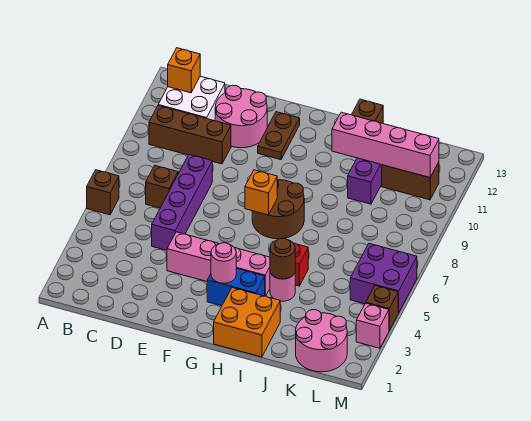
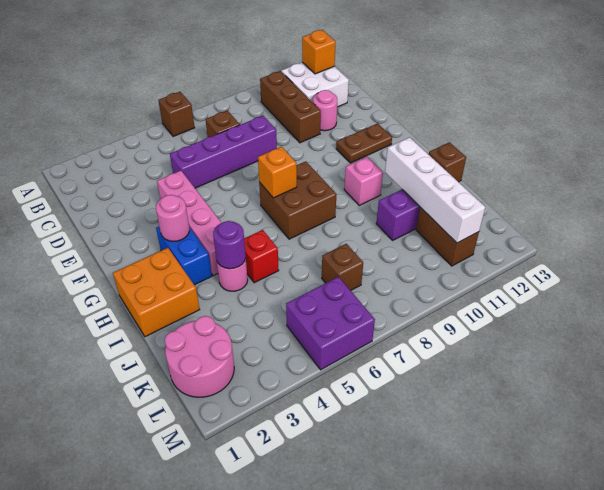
pink 2x2 round brick [215,85,267,148] -> pink 1x1 round brick [313,90,337,131]
brown 2x2 round brick [252,180,304,239] -> brown 2x2 brick [259,161,336,239]
brown 1x1 round brick [270,238,295,279] -> purple 1x1 round brick [213,221,246,269]
pink 1x4 brick [332,112,439,178] -> white 1x4 brick [385,137,485,243]
pink 1x1 brick [356,303,389,348] -> pink 1x1 brick moved to [344,157,383,205]
brown 1x1 brick [366,286,398,330] -> brown 1x1 brick moved to [322,244,363,291]

